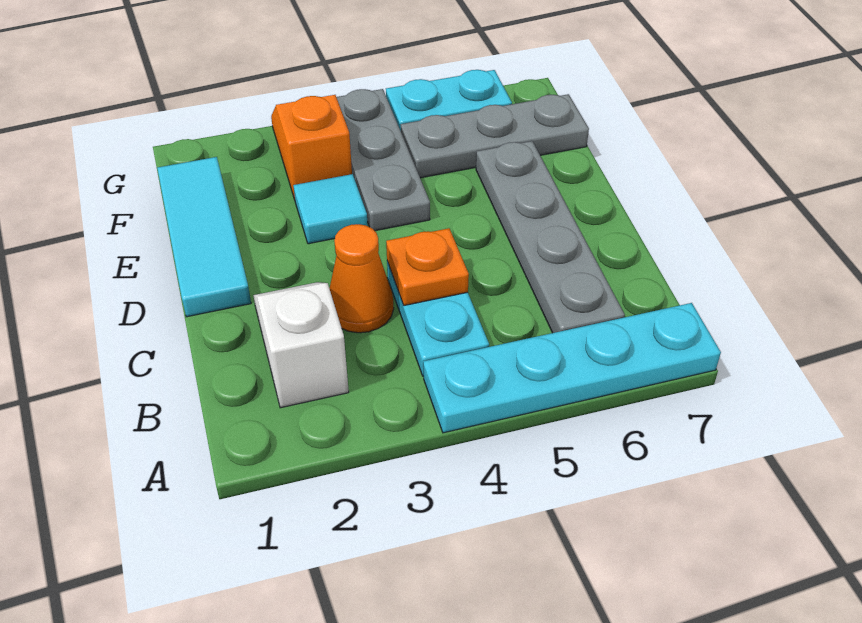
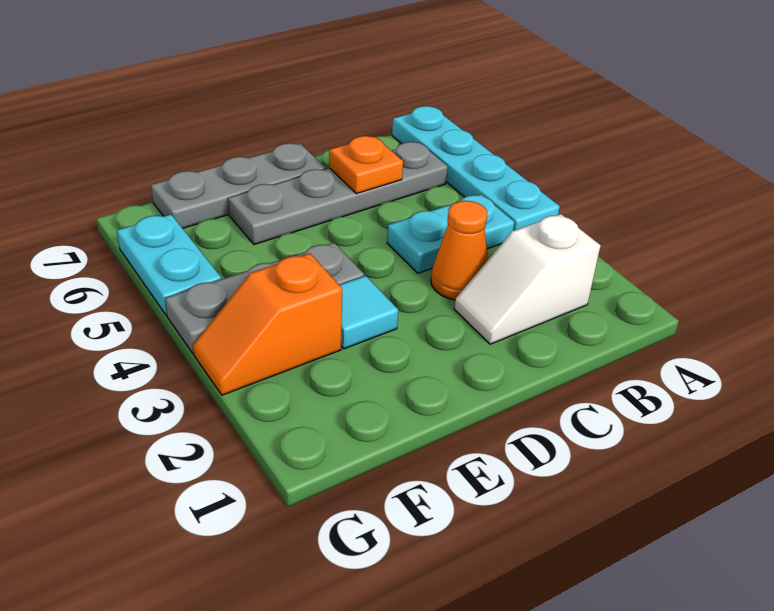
orange 1x1 plate [386,228,469,305] -> orange 1x1 plate moved to [329,136,403,194]
cyan 1x3 tile [157,157,251,317] -> none
grey 1x3 plate [401,94,589,178] -> grey 1x3 plate turned to [151,143,326,228]

